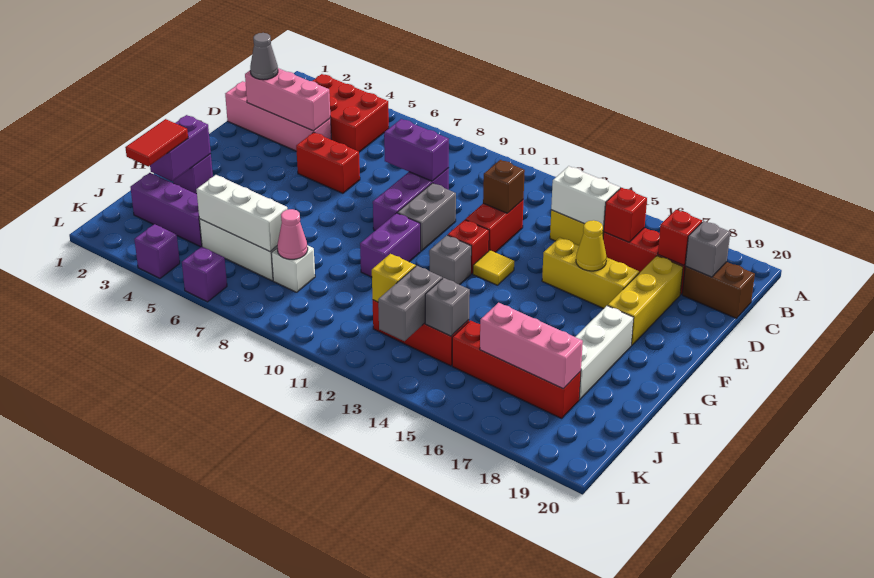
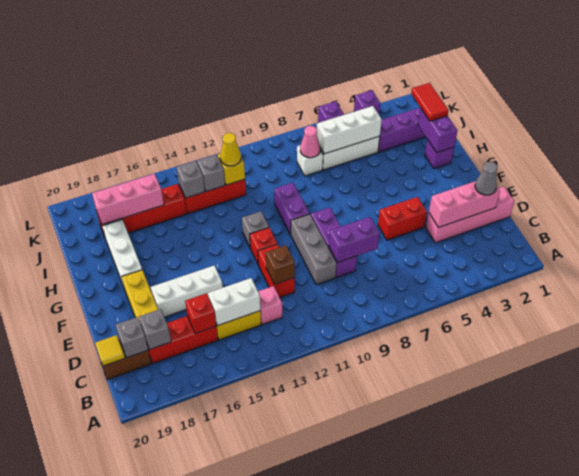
red 2x3 brick [313,74,389,152] -> none
none -> pink 1x1 brick [258,286,282,325]
red 1x1 brick [658,210,702,265] -> grey 1x1 brick [139,309,171,350]
grey 1x2 brick [397,183,456,251] -> grey 1x3 brick [291,214,336,285]
yellow 1x3 brick [542,237,639,308] -> white 1x3 brick [151,266,223,317]
yellow 1x1 cone [576,220,607,271] -> yellow 1x1 cone moved to [220,133,241,166]
yellow 1x1 tile [473,250,514,285] -> yellow 1x1 tile moved to [95,335,125,366]
grey 1x2 brick [378,266,442,341] -> grey 1x1 brick [197,155,225,191]

